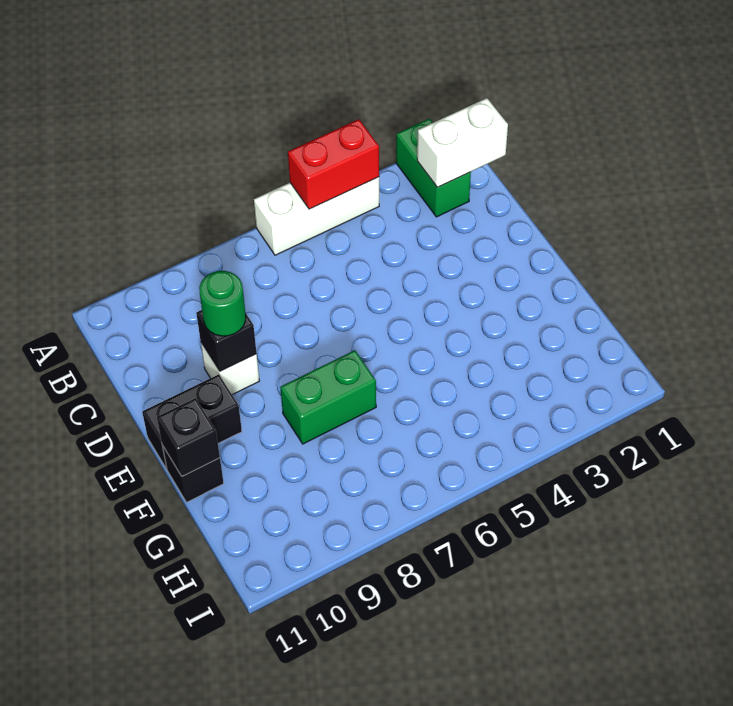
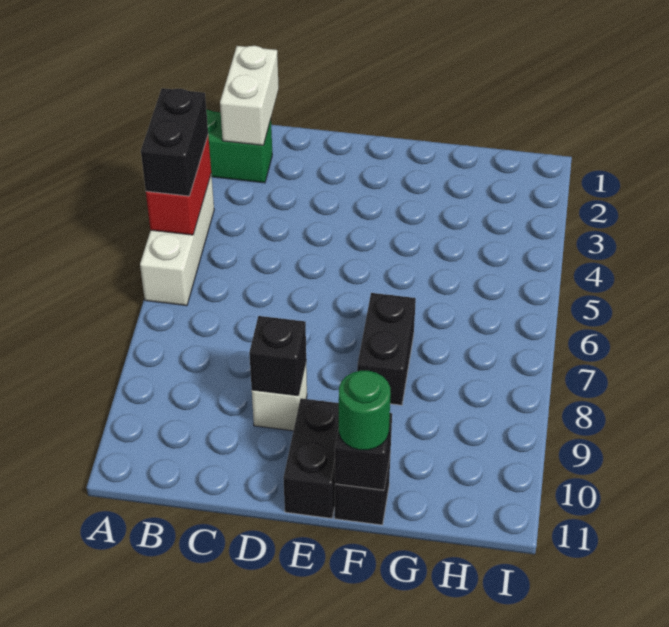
none -> black 1x2 brick [141,88,208,196]
green 1x1 round brick [199,271,246,336] -> green 1x1 round brick moved to [339,371,391,450]
green 1x2 brick [280,350,376,444] -> black 1x2 brick [357,293,416,405]

